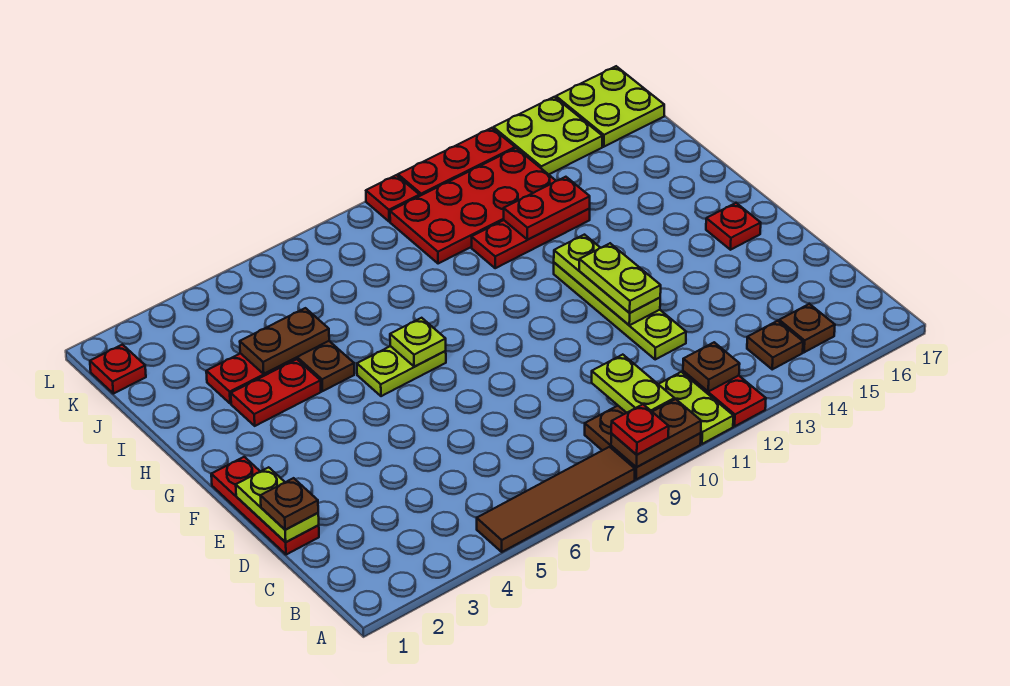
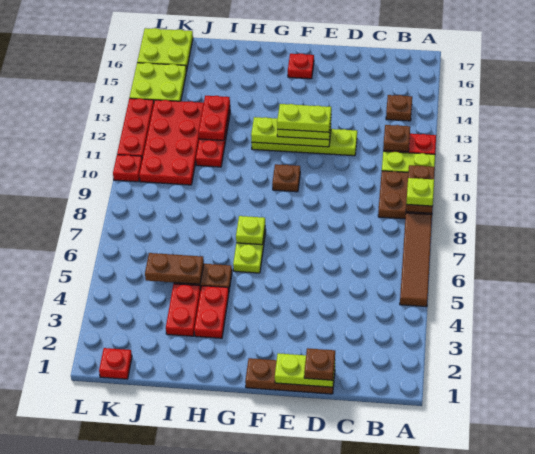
red 1x1 plate [611,404,669,455] -> lime 1x1 plate [406,178,434,206]
lime 1x2 plate [592,355,674,413] -> lime 1x2 plate moved to [277,104,331,132]
brown 1x1 plate [779,304,835,352] -> brown 1x1 plate moved to [272,164,300,192]
red 1x3 plate [211,457,319,555] -> brown 1x3 plate [245,358,335,394]
brown 1x2 plate [240,308,329,374] -> brown 1x2 plate turned to [145,253,204,284]

